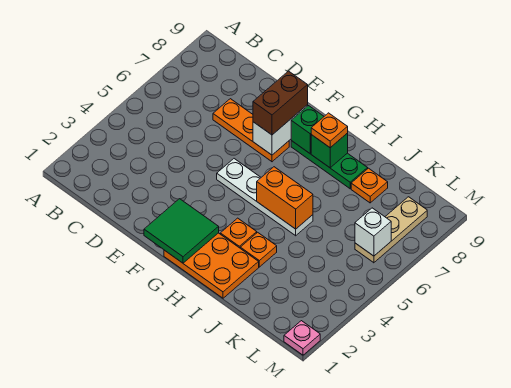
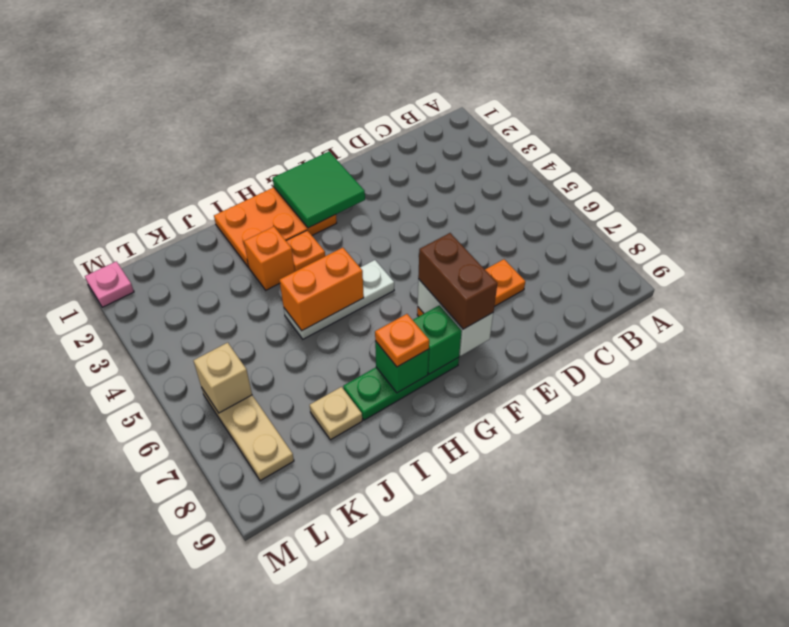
white 1x4 plate [217,159,313,236] -> white 1x3 plate [284,260,394,339]
orange 1x1 plate [240,232,277,267] -> orange 1x1 brick [244,226,295,290]
orange 1x1 plate [351,168,388,203] -> tan 1x1 plate [310,387,362,440]
white 1x1 brick [355,208,391,256] -> tan 1x1 brick [193,343,252,413]

